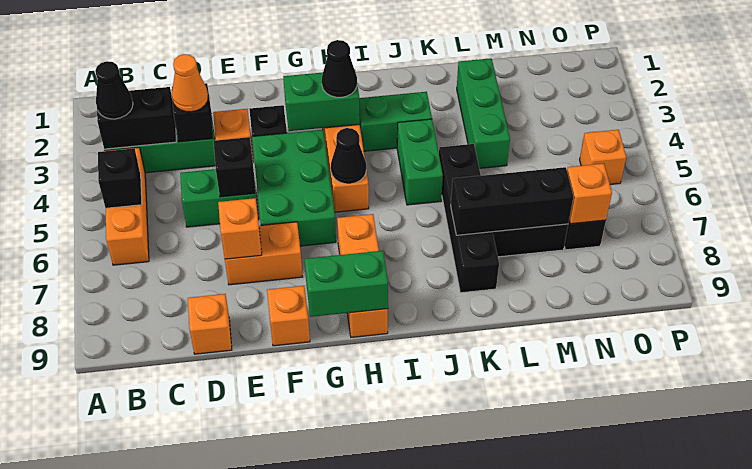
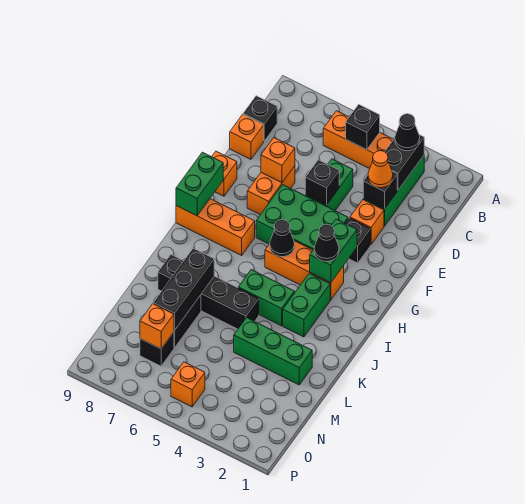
none -> black 1x1 brick [243,96,277,141]

